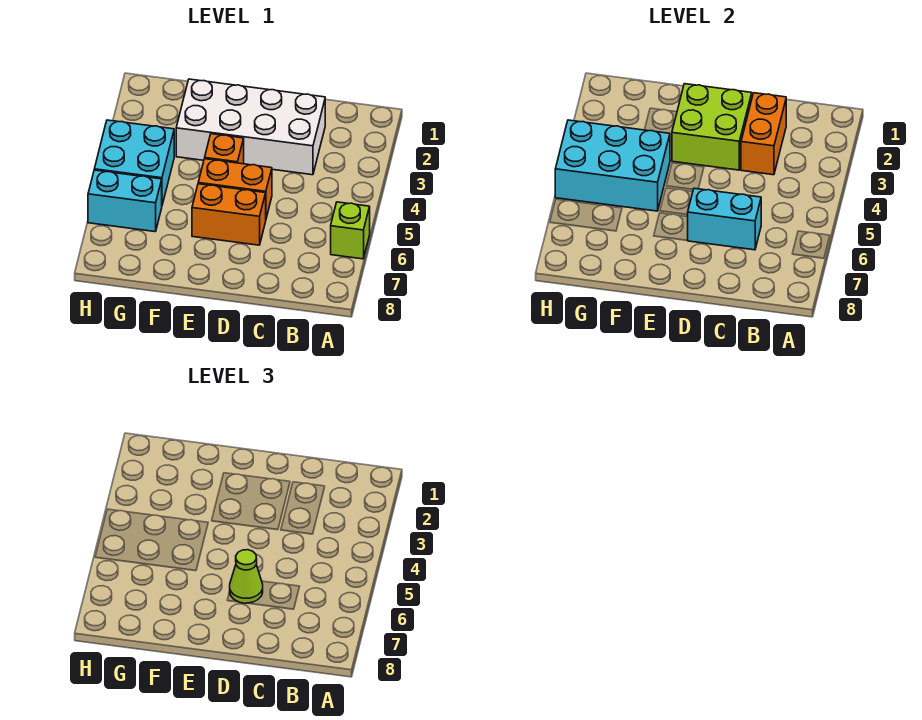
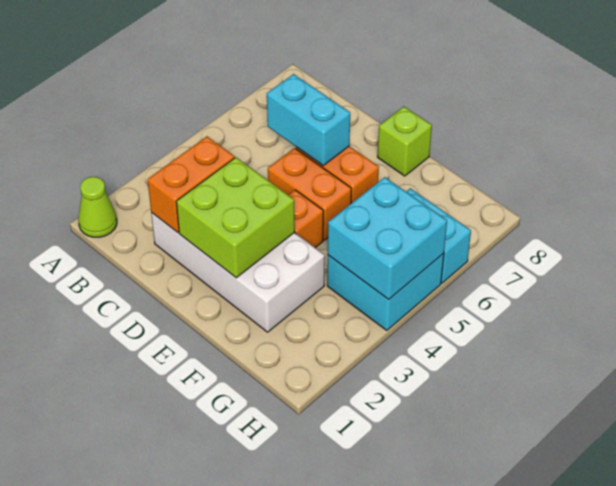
lime 1x1 brick [331,202,370,259] -> lime 1x1 brick moved to [378,107,432,176]
lime 1x1 cone [230,550,263,603] -> lime 1x1 cone moved to [78,177,117,237]
cyan 2x3 brick [555,120,670,211] -> cyan 2x2 brick [328,177,447,299]

